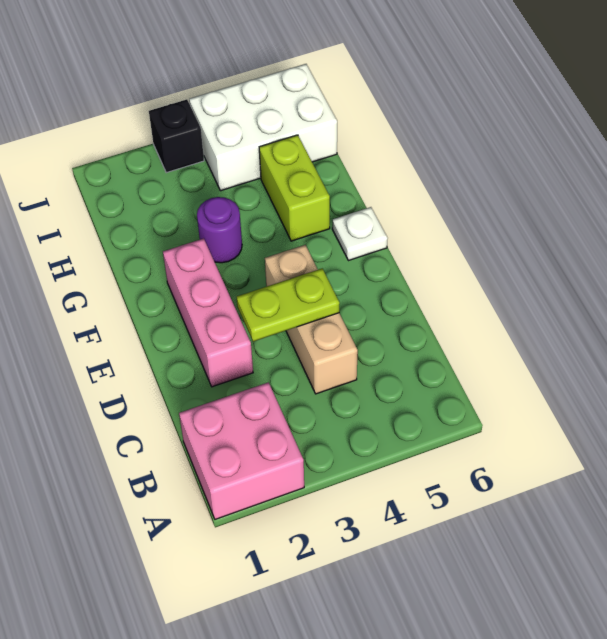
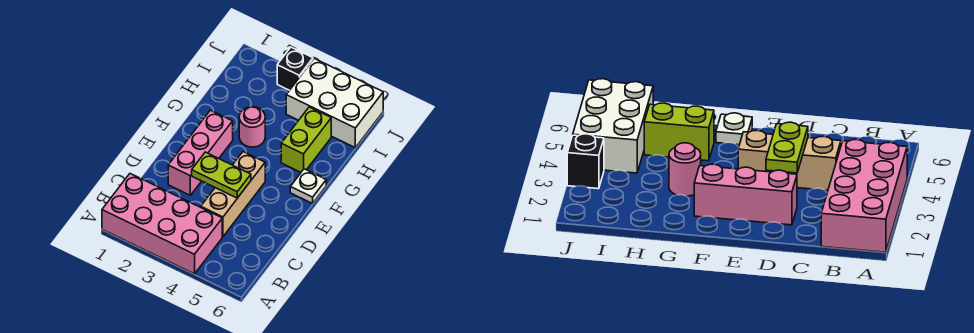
pink 2x2 brick [179,382,304,519] -> pink 2x4 brick [102,174,222,274]
purple 1x1 round brick [197,197,242,263] -> pink 1x1 round brick [239,107,265,147]

